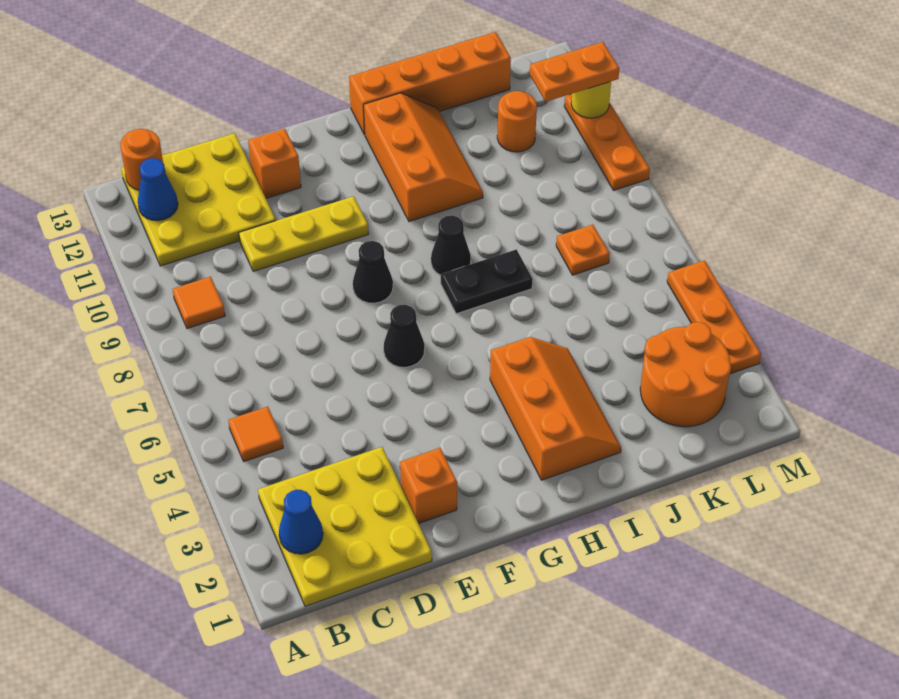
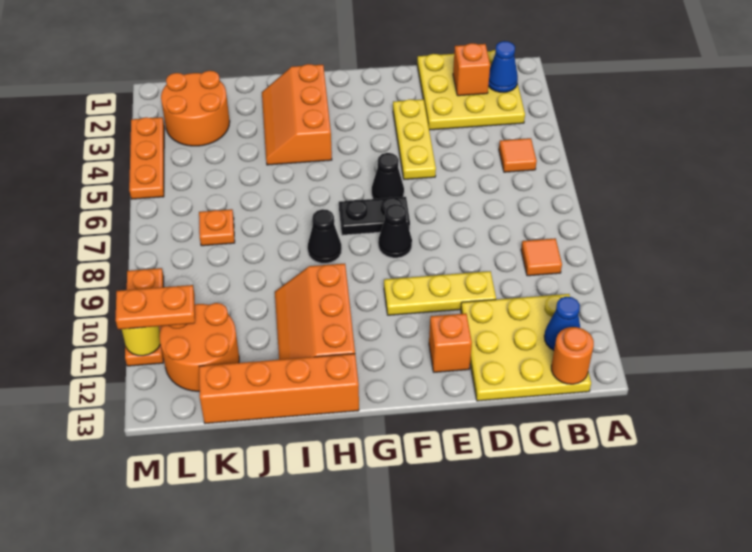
orange 1x1 brick [400,448,457,524] -> orange 1x1 brick moved to [453,43,490,96]
none -> yellow 1x3 plate [393,99,436,179]
black 1x2 plate [441,249,533,314] -> black 1x2 plate moved to [339,197,410,235]
orange 1x1 round brick [497,91,537,152] -> orange 2x2 round brick [160,303,239,391]

